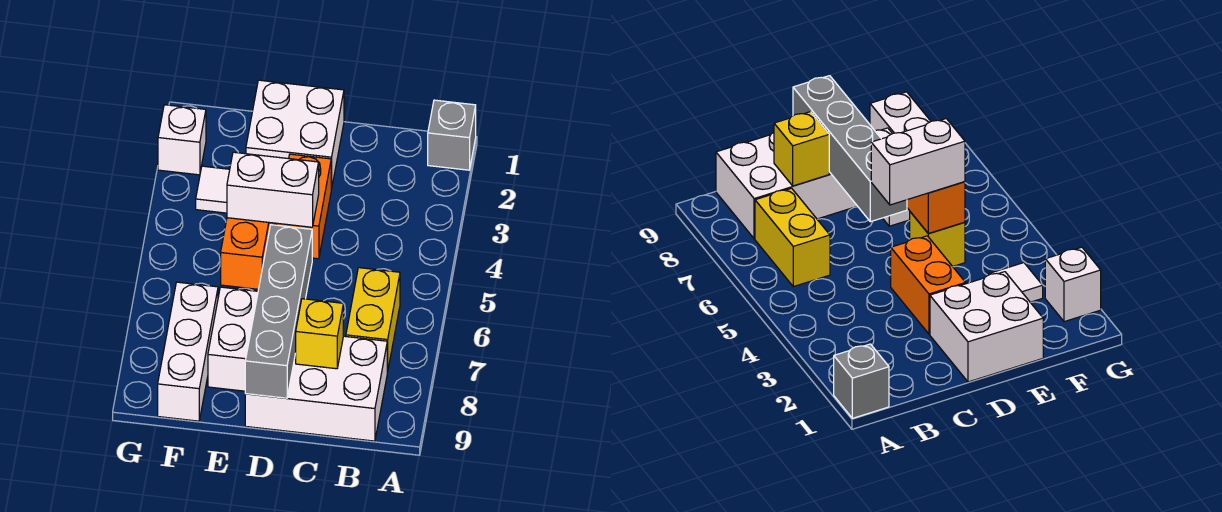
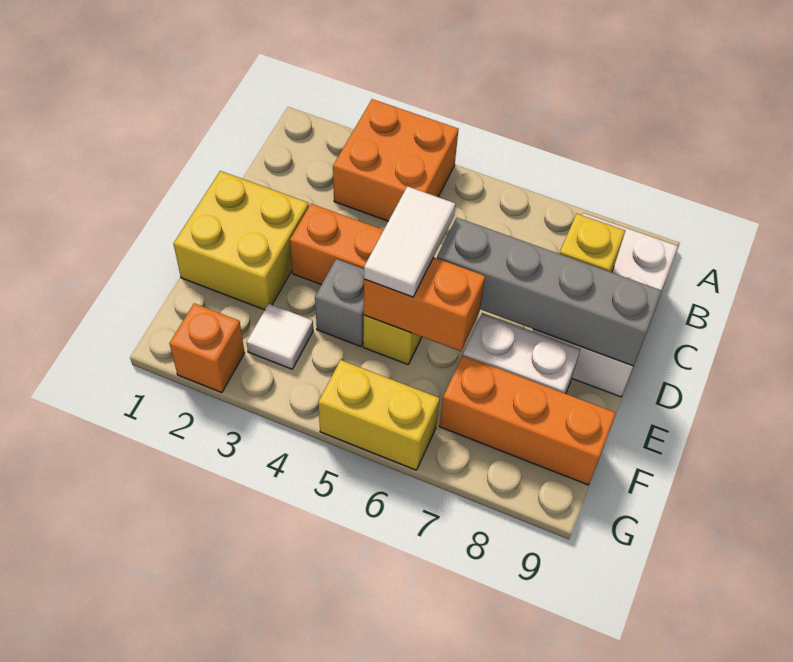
grey 1x1 brick [428,100,476,170] -> grey 1x1 brick moved to [315,259,364,347]
none -> orange 2x2 brick [333,99,459,221]
yellow 1x2 brick [346,268,400,372] -> yellow 1x2 brick moved to [318,360,440,470]
white 2x2 brick [246,80,344,189] -> yellow 2x2 brick [174,171,309,310]
white 1x2 brick [227,152,319,227] -> white 1x2 tile [364,186,455,297]
white 1x3 brick [158,282,218,421] -> orange 1x3 brick [439,355,616,485]
white 1x1 brick [158,105,206,175] -> orange 1x1 brick [169,303,245,393]

